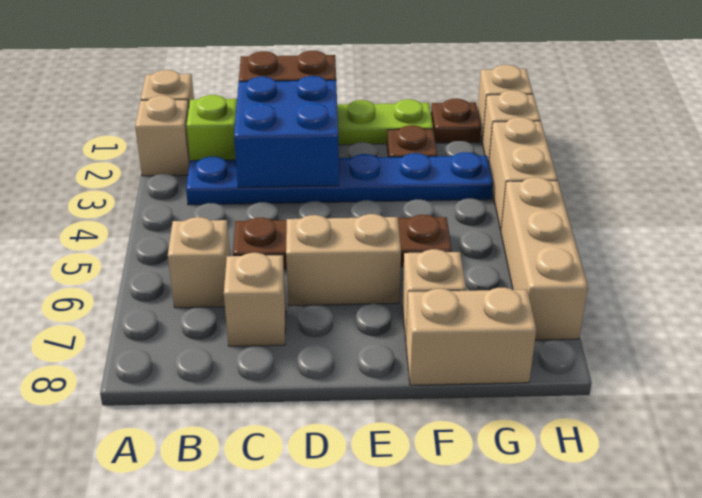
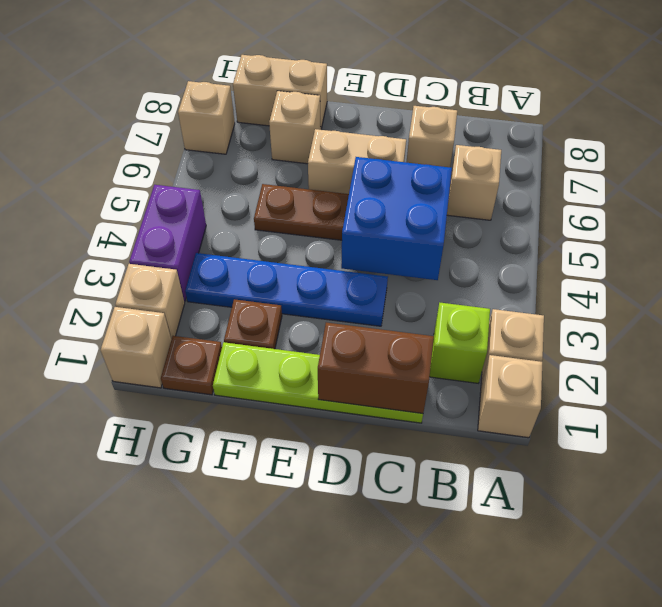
blue 1x6 plate [186,152,493,205] -> blue 1x4 plate [185,253,388,326]
blue 2x2 brick [234,76,339,187] -> blue 2x2 brick moved to [341,157,452,280]
tan 1x2 brick [489,117,557,230] -> purple 1x2 brick [129,185,206,301]
tan 1x3 brick [501,177,588,340] -> tan 1x1 brick [178,81,235,154]

